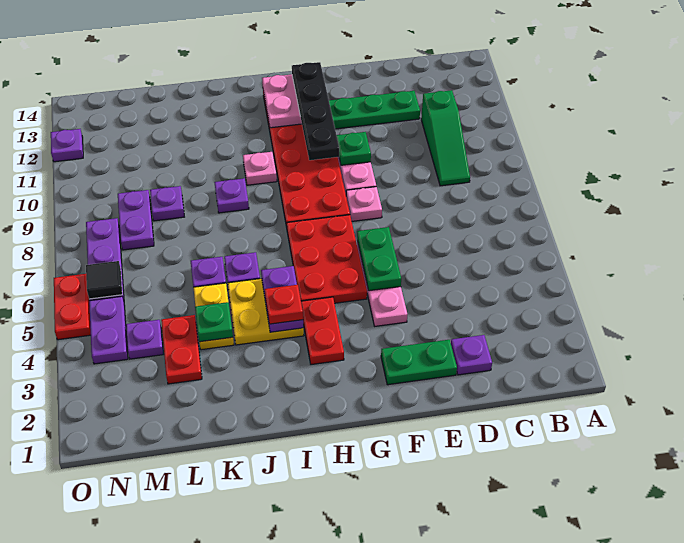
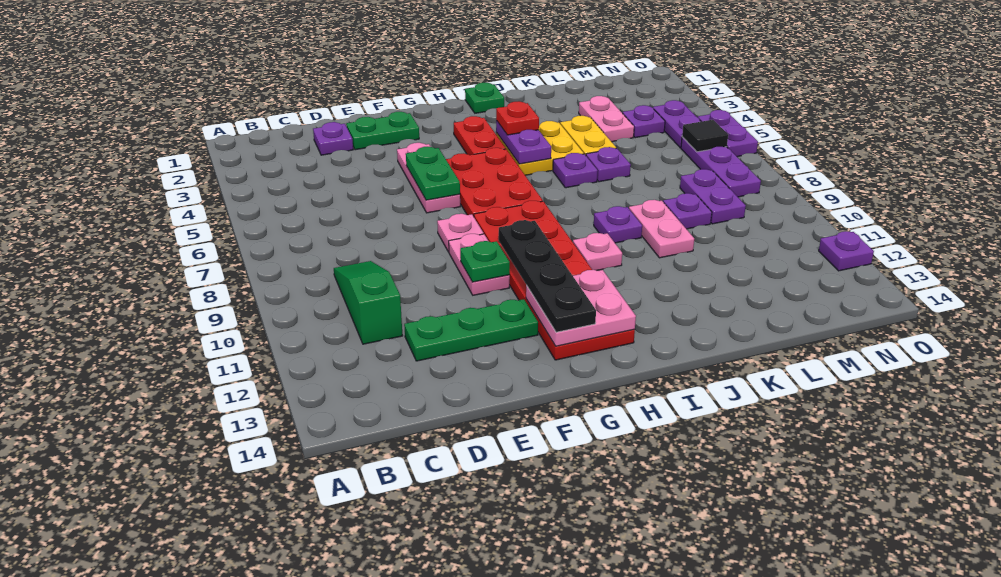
green 1x1 plate [195,302,233,342] -> green 1x1 plate moved to [465,83,504,113]
none -> pink 1x2 plate [629,200,694,258]
red 1x2 plate [161,315,202,384] -> pink 1x2 plate [579,96,634,142]
red 1x2 plate [54,274,91,340] -> purple 1x2 plate [698,110,758,157]

